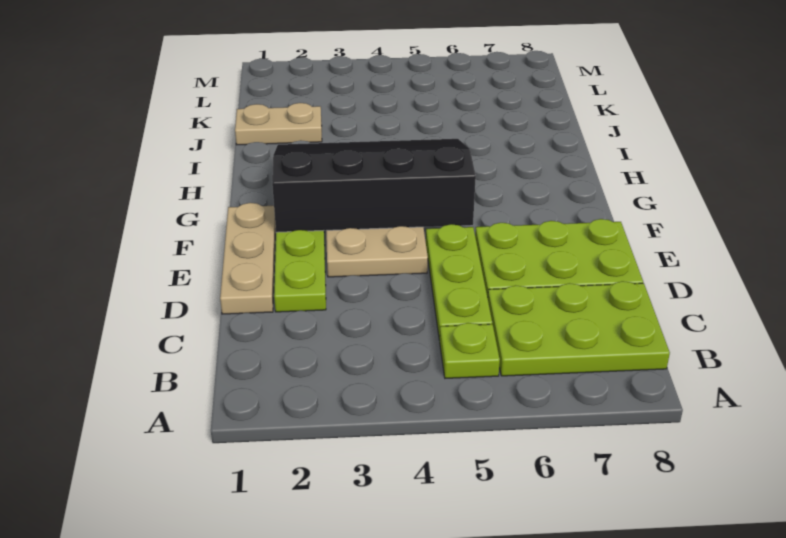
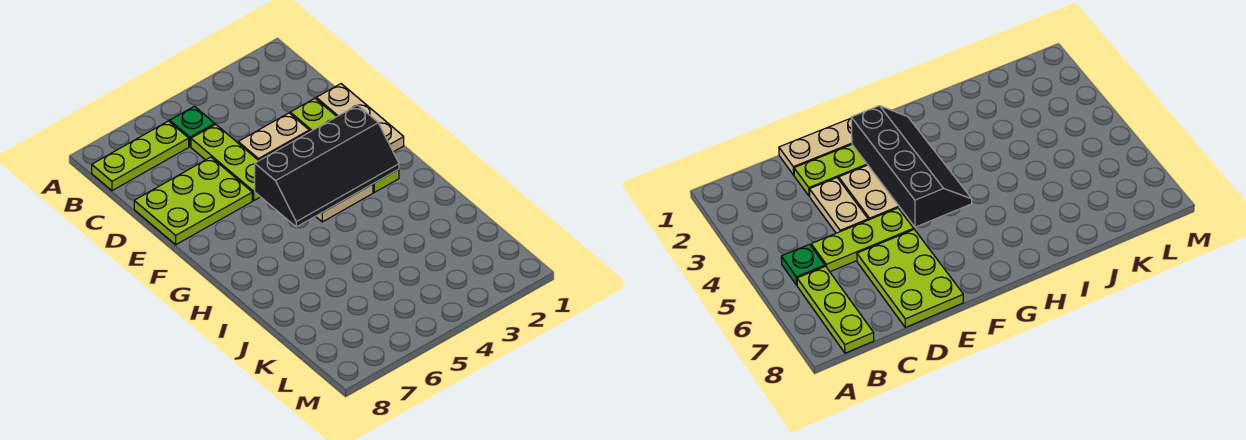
lime 1x1 plate [440,323,500,378] -> green 1x1 plate [170,106,215,146]
lime 2x3 plate [488,281,670,376] -> lime 1x3 plate [92,121,189,191]
black 3x4 slope [272,139,476,232] -> black 2x4 slope [255,105,399,227]
tan 1x2 plate [235,103,322,145] -> tan 1x2 plate moved to [238,113,309,161]

